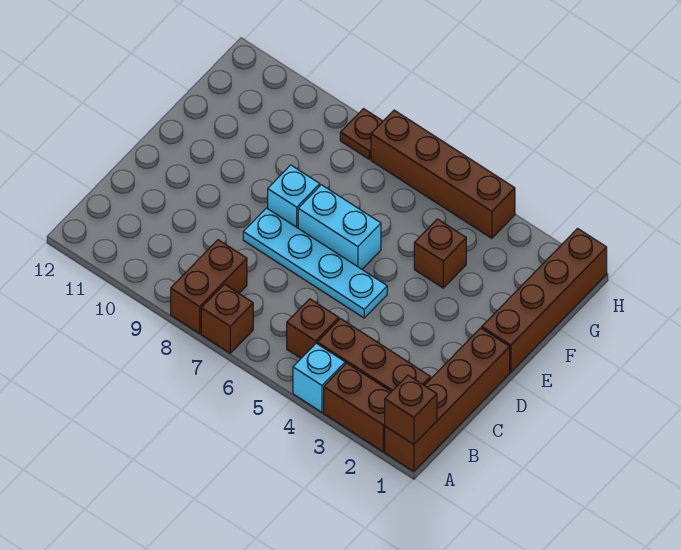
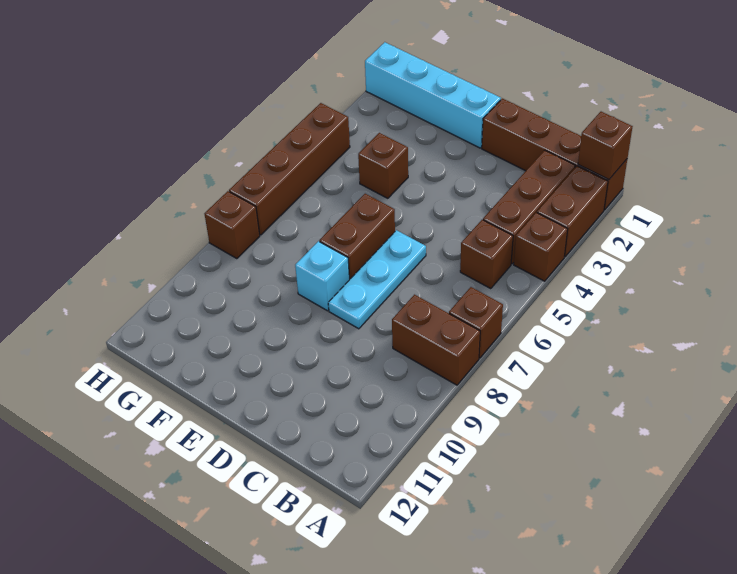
cyan 1x1 brick [293,343,345,412] -> brown 1x1 brick [514,213,568,281]
cyan 1x4 plate [243,208,387,318] -> cyan 1x3 plate [328,230,426,329]
brown 1x4 brick [482,228,607,372] -> cyan 1x4 brick [365,42,501,148]
cyan 1x2 brick [298,185,381,269] -> brown 1x2 brick [319,194,395,280]
brown 1x1 plate [340,109,383,159] -> brown 1x1 brick [205,191,260,259]

